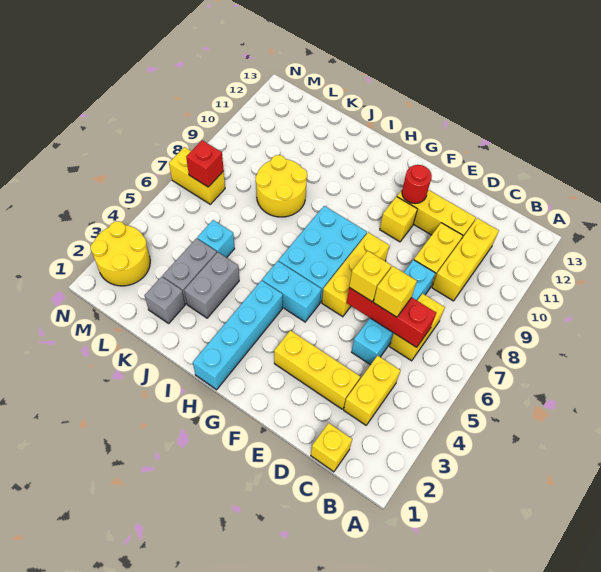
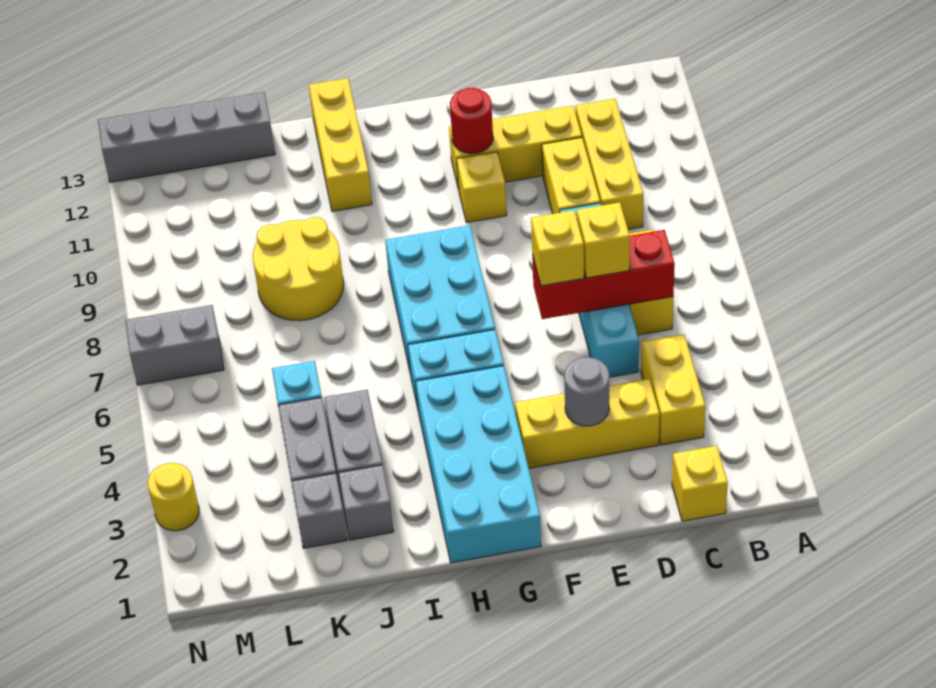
none -> grey 1x1 round brick [564,357,609,426]
yellow 1x3 brick [322,232,389,317] -> yellow 1x3 brick moved to [309,78,372,211]
cyan 1x4 brick [193,281,283,390] -> cyan 2x4 brick [415,366,541,563]
none -> grey 1x1 brick [338,465,394,540]
none -> grey 1x4 brick [98,92,275,182]
yellow 2x2 round brick [91,221,150,286] -> yellow 1x1 round brick [148,463,199,531]
yellow 1x2 brick [169,147,225,204] -> grey 1x2 brick [125,305,224,385]
red 1x1 brick [186,140,224,187] -> none

